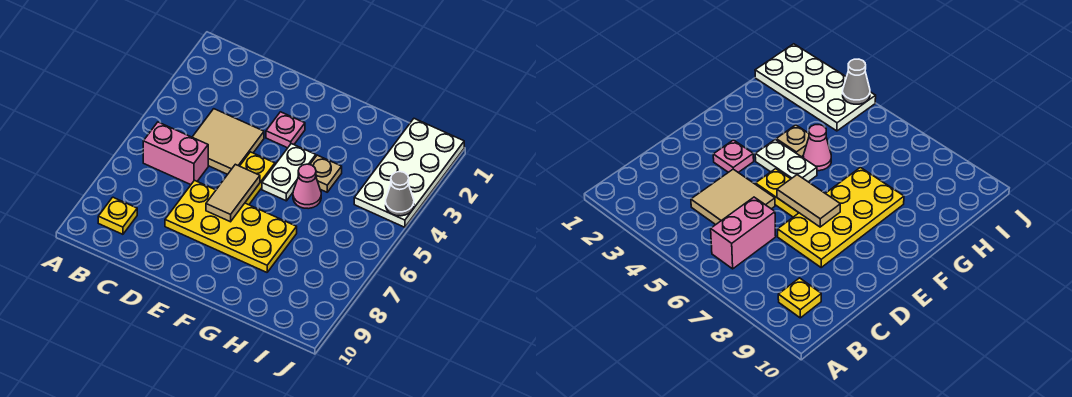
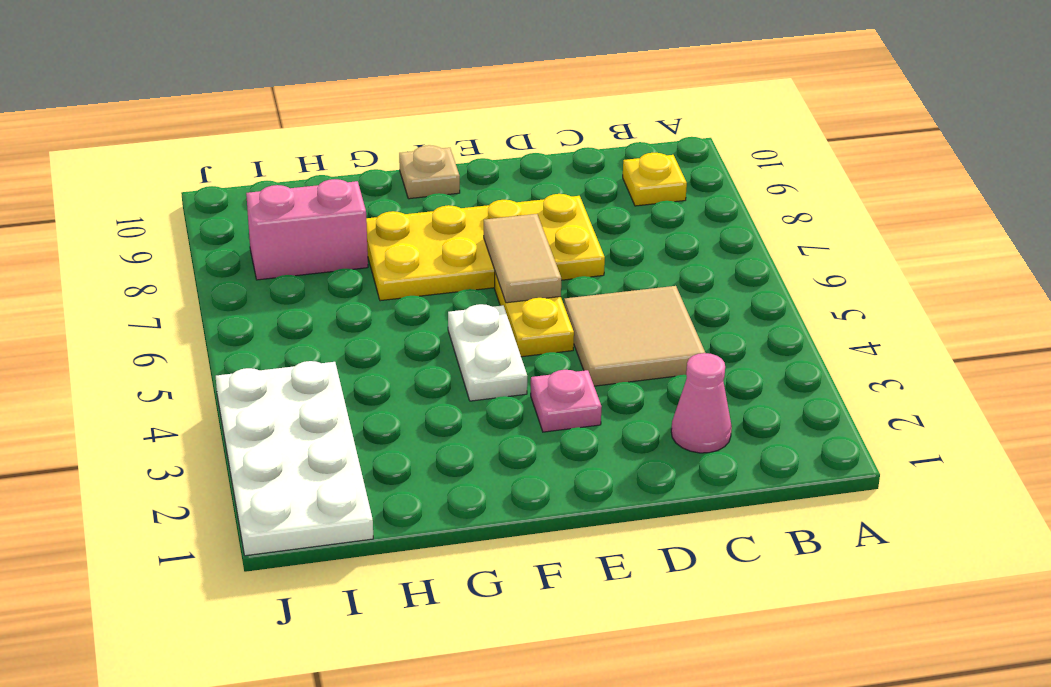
pink 1x2 brick [143,122,208,185] -> pink 1x2 brick moved to [246,179,368,280]
tan 1x1 plate [310,155,342,192] -> tan 1x1 plate moved to [399,145,460,199]
pink 1x1 cone [293,164,321,209] -> pink 1x1 cone moved to [671,353,732,453]
grey 1x1 cone [386,172,414,216] -> none

